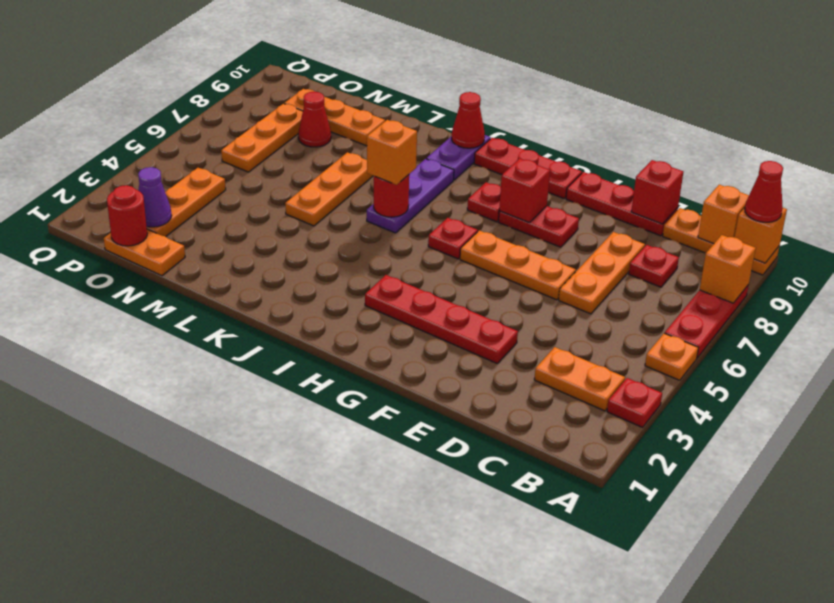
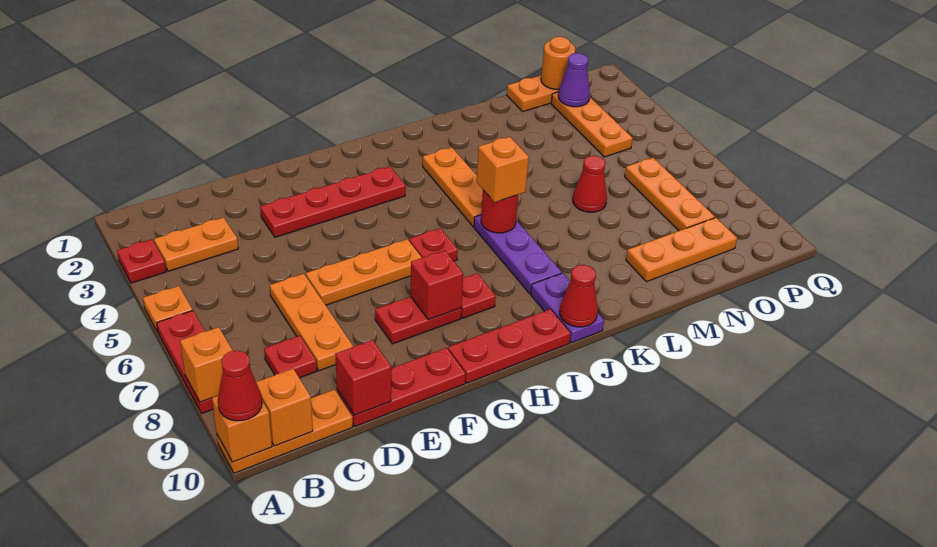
orange 1x3 plate [285,152,373,226] -> orange 1x3 plate moved to [423,147,483,226]
red 1x1 cone [298,92,331,147] -> red 1x1 cone moved to [573,156,607,212]
red 1x1 round brick [107,185,147,246] -> orange 1x1 round brick [541,37,575,89]

